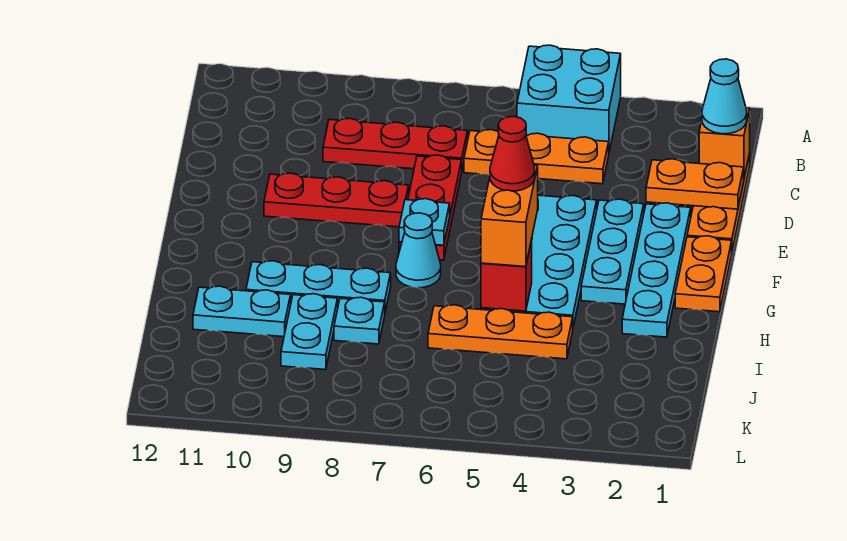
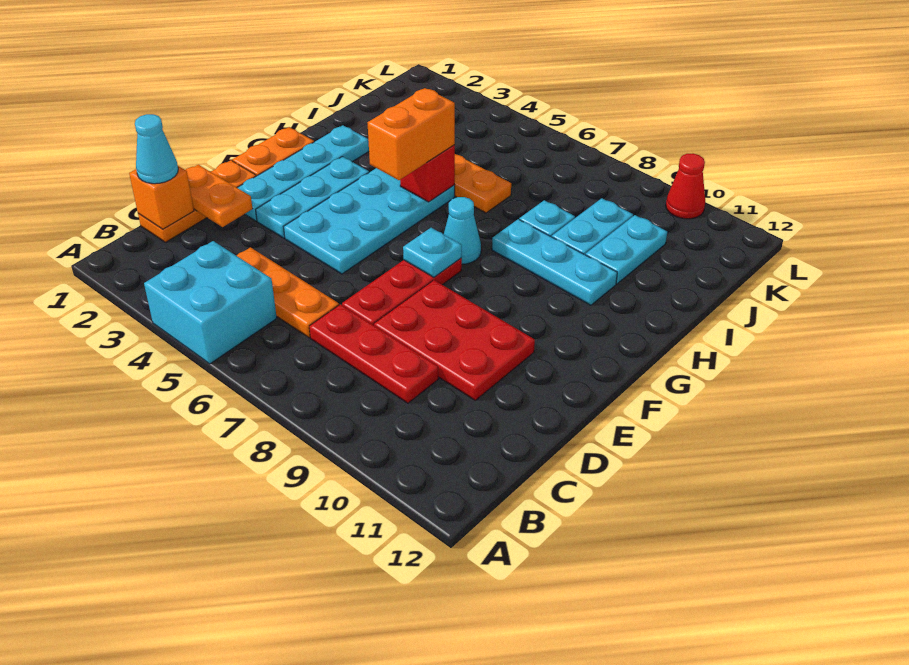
red 1x3 plate [264,173,409,227] -> red 2x3 plate [374,280,535,400]
red 1x1 cone [490,116,535,191] -> red 1x1 cone moved to [666,154,705,219]
cyan 1x2 plate [193,286,291,337] -> cyan 1x2 plate turned to [586,215,667,284]

